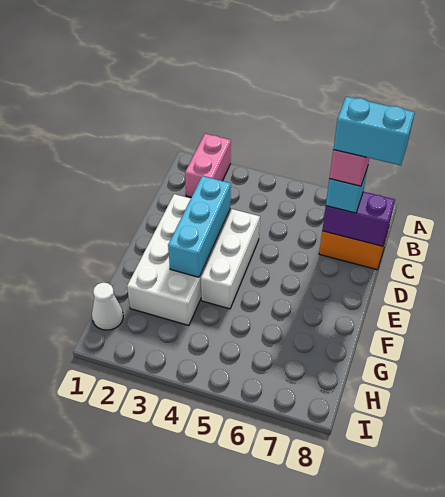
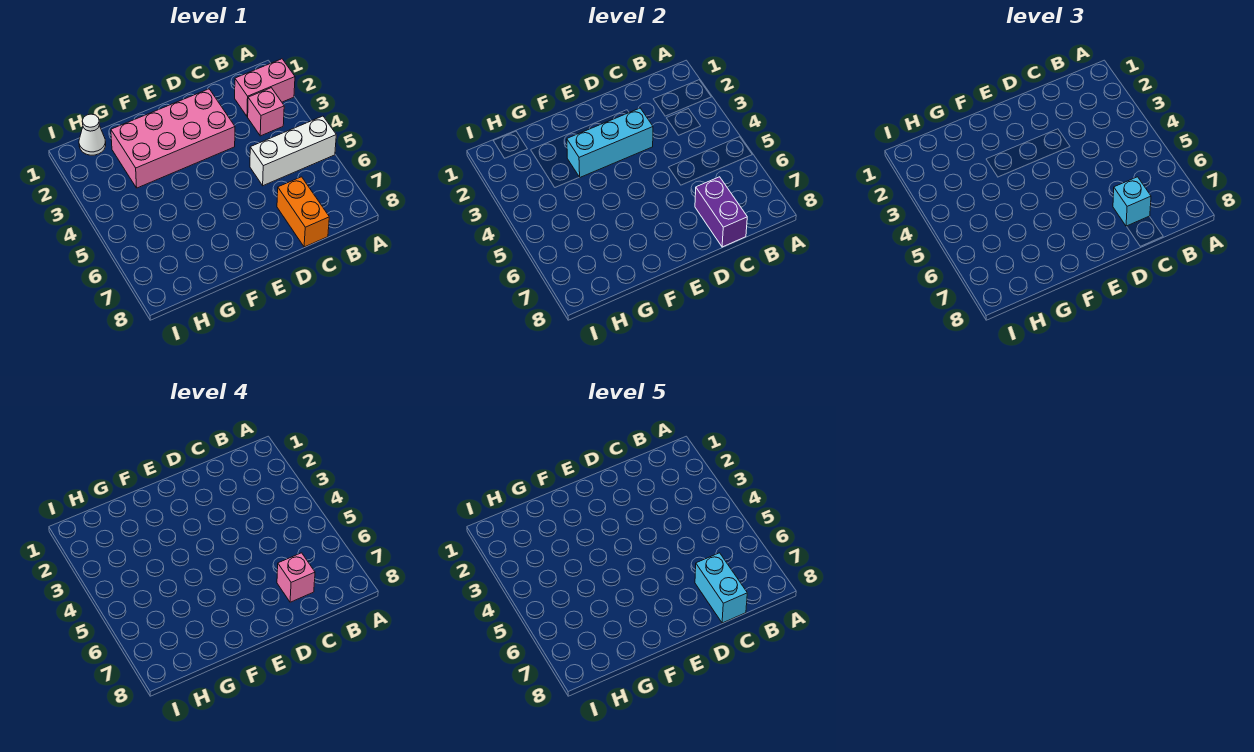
none -> pink 1x1 brick [248,88,284,136]
white 2x4 brick [127,194,230,326] -> pink 2x4 brick [111,89,235,188]
white 1x3 brick [201,209,260,309] -> white 1x3 brick moved to [250,116,336,186]

